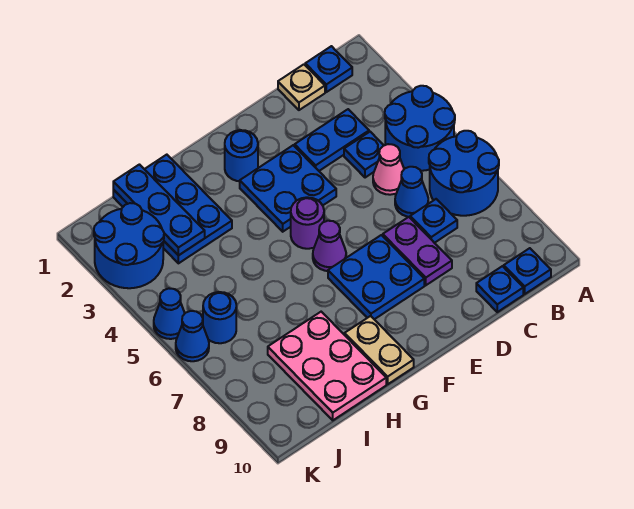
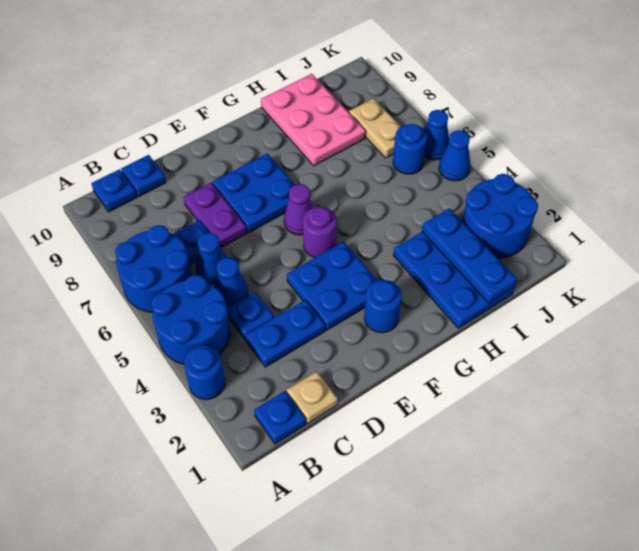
none -> blue 1x1 round brick [184,346,225,400]
pink 1x1 cone [373,144,404,195] -> blue 1x1 cone [215,257,248,308]
tan 1x2 plate [345,316,414,384] -> tan 1x2 plate moved to [349,98,401,158]

